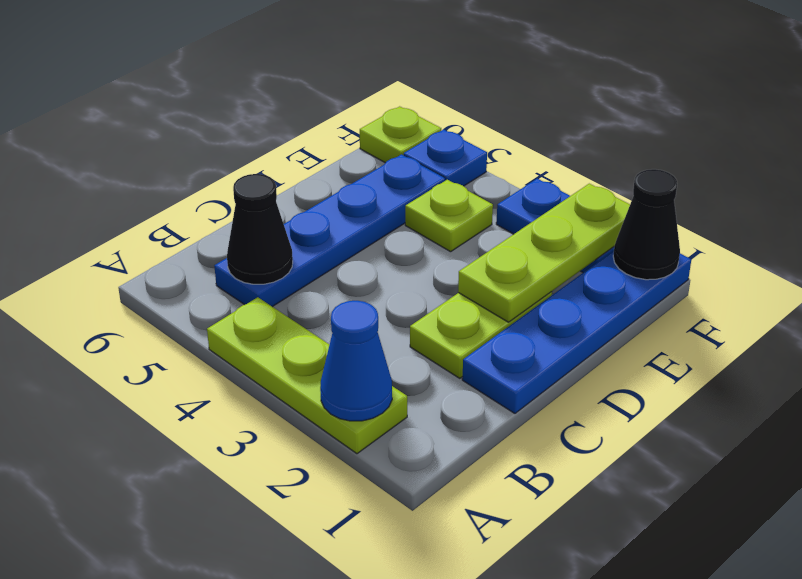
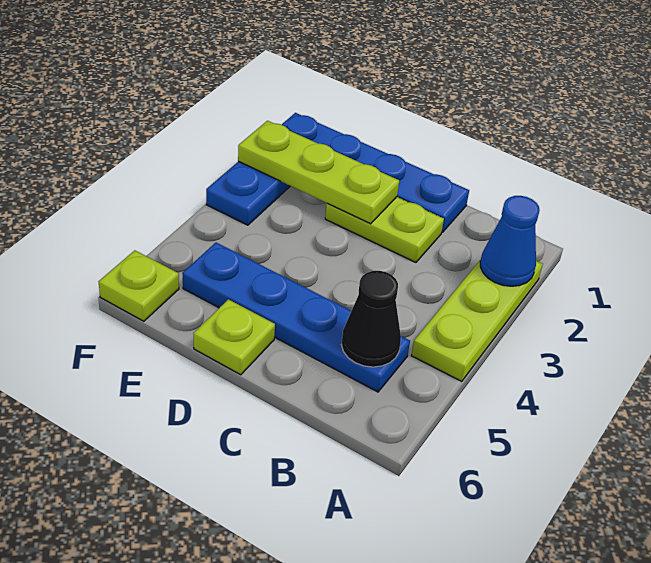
lime 1x1 plate [405,180,493,252] -> lime 1x1 plate moved to [193,299,275,375]
black 1x1 cone [613,169,680,280] -> none
blue 1x1 plate [404,129,487,186] -> none

